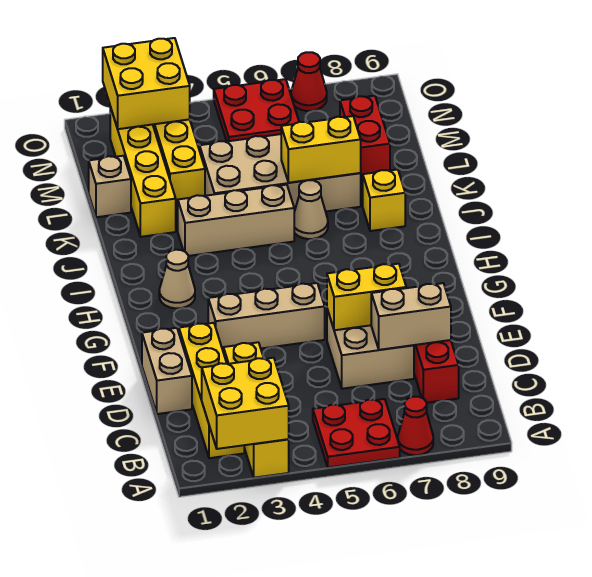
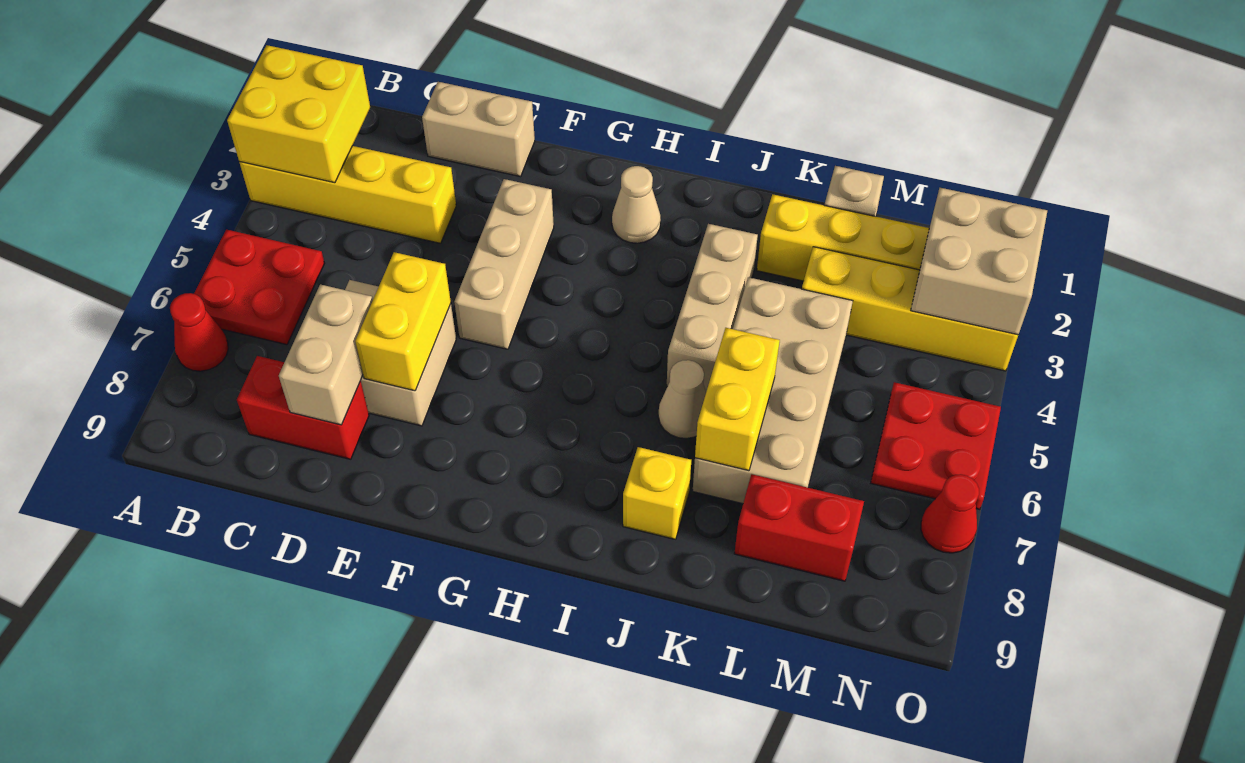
yellow 1x4 brick [179,323,244,458] -> none
yellow 2x2 brick [103,38,190,129] -> tan 2x2 brick [911,188,1047,335]

